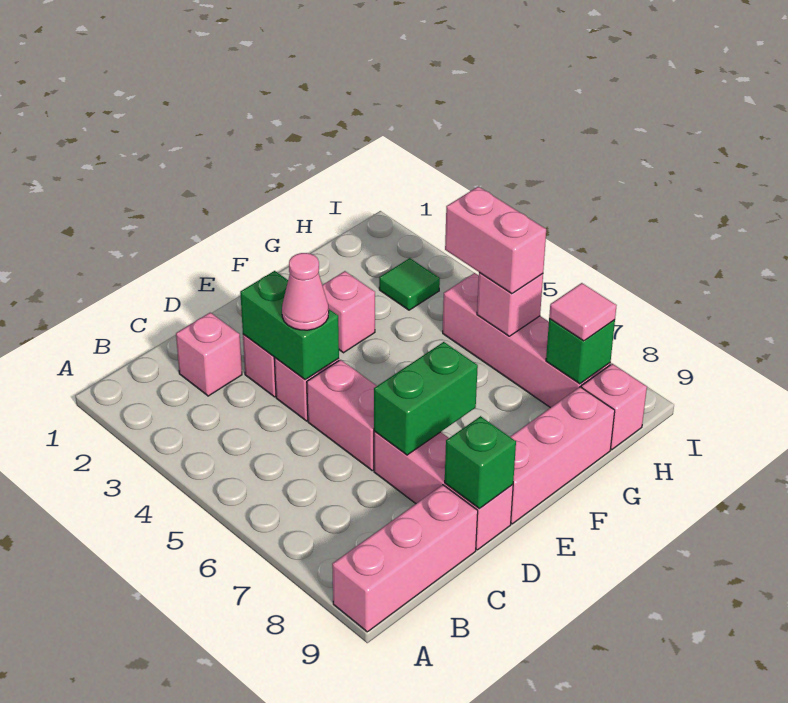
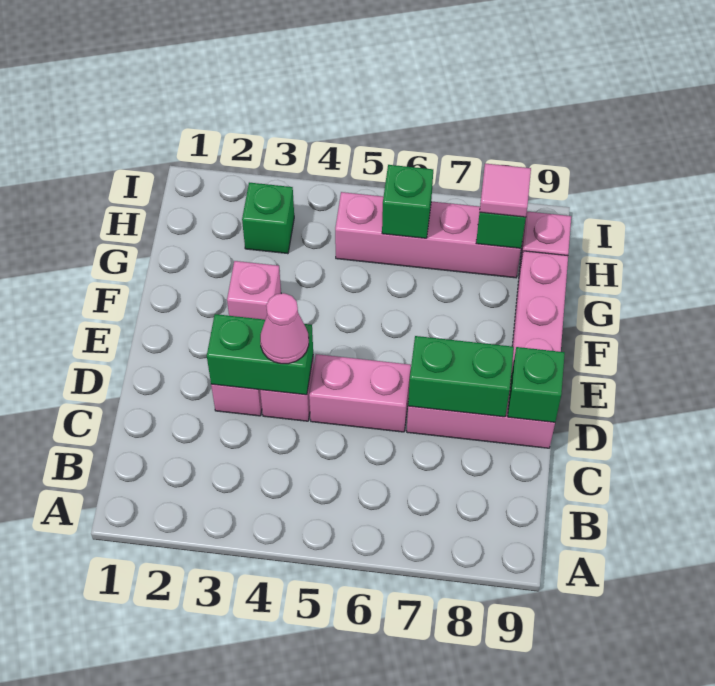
pink 1x3 brick [332,485,478,632] -> none
pink 1x1 brick [176,313,242,396] -> none
green 1x2 brick [374,342,478,455] -> green 1x2 brick turned to [408,336,514,417]
green 1x1 tile [379,258,440,310] -> green 1x1 brick [242,183,294,254]
pink 1x2 brick [445,187,546,294] -> none
pink 1x1 brick [477,272,543,336] -> green 1x1 brick [382,165,433,238]

